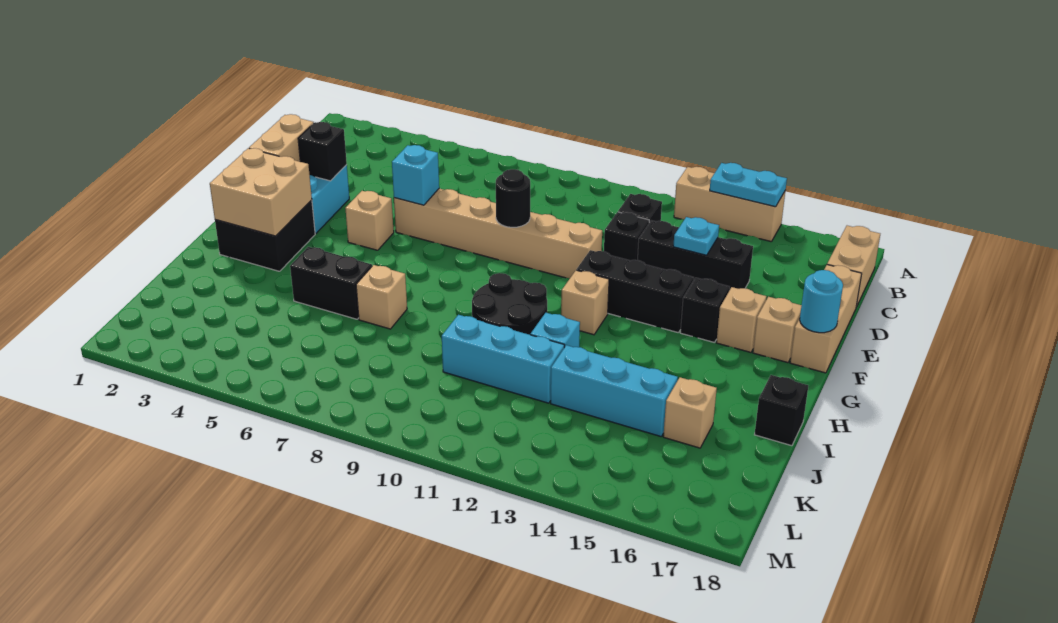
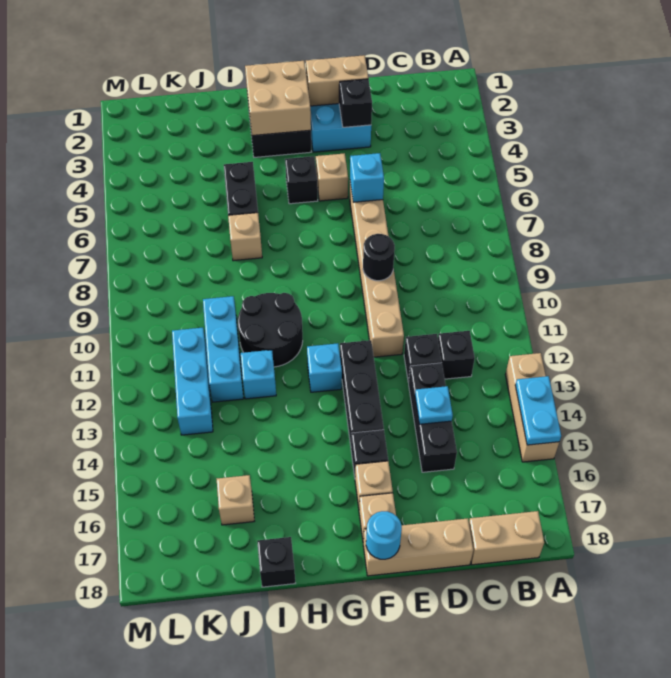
none -> black 1x1 brick [285,156,318,204]
tan 1x1 brick [561,270,609,335] -> cyan 1x1 brick [307,343,342,392]
cyan 1x3 brick [551,345,678,437] -> cyan 1x3 brick moved to [172,328,213,435]

